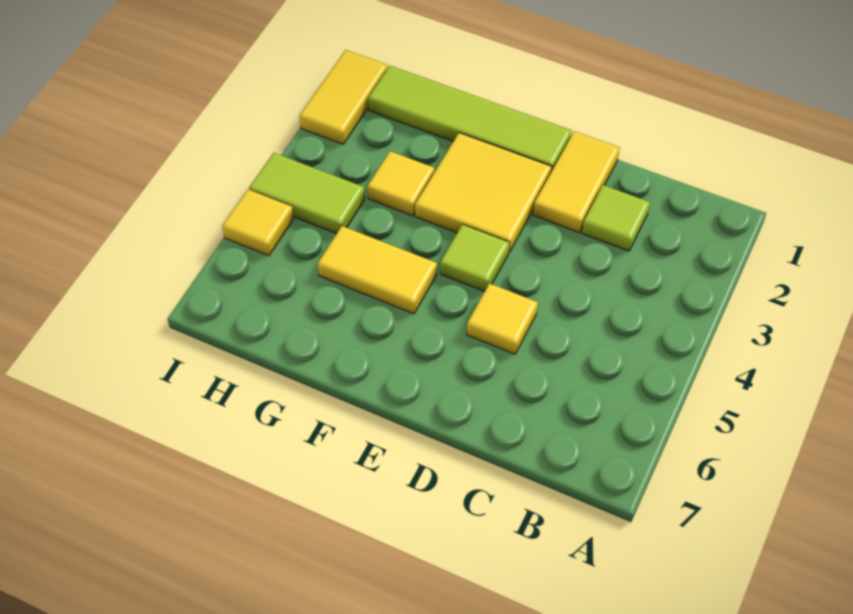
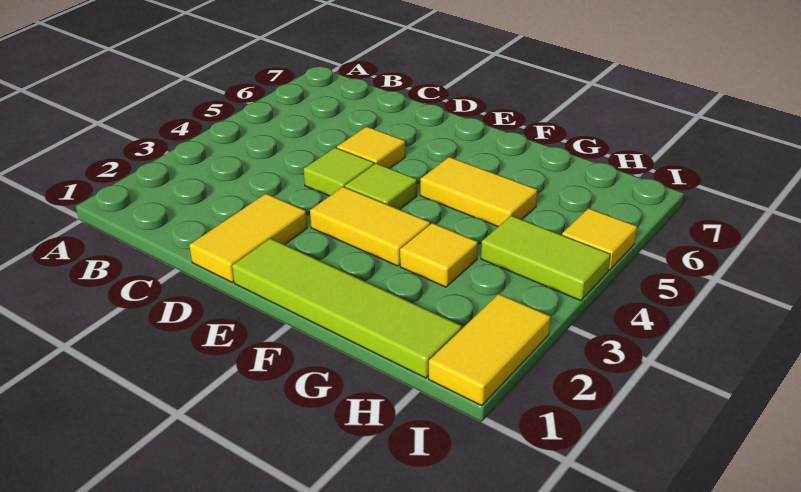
lime 1x1 tile [582,185,650,251] -> lime 1x1 tile moved to [304,148,374,196]
yellow 2x2 tile [415,133,552,252] -> yellow 1x2 tile [310,187,430,266]

